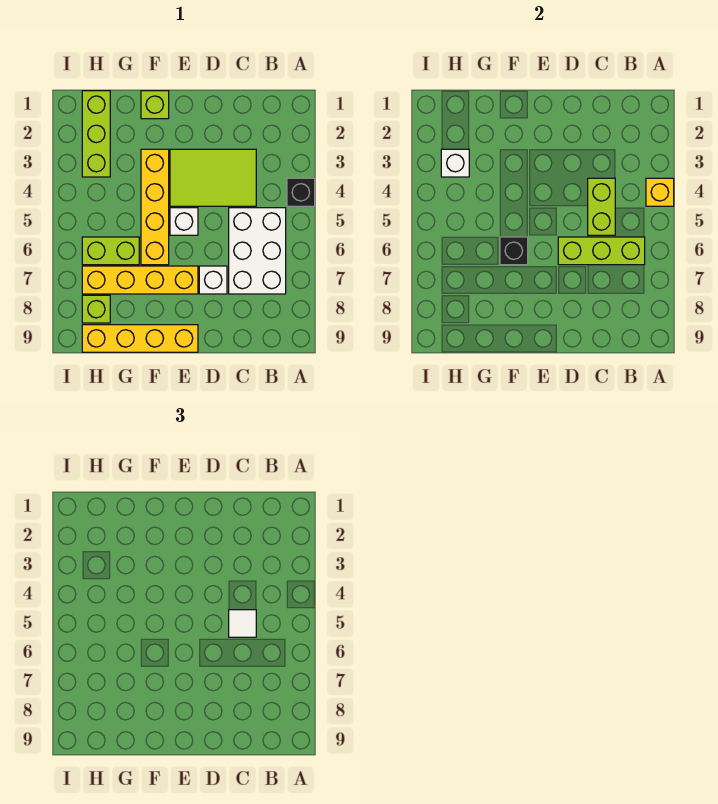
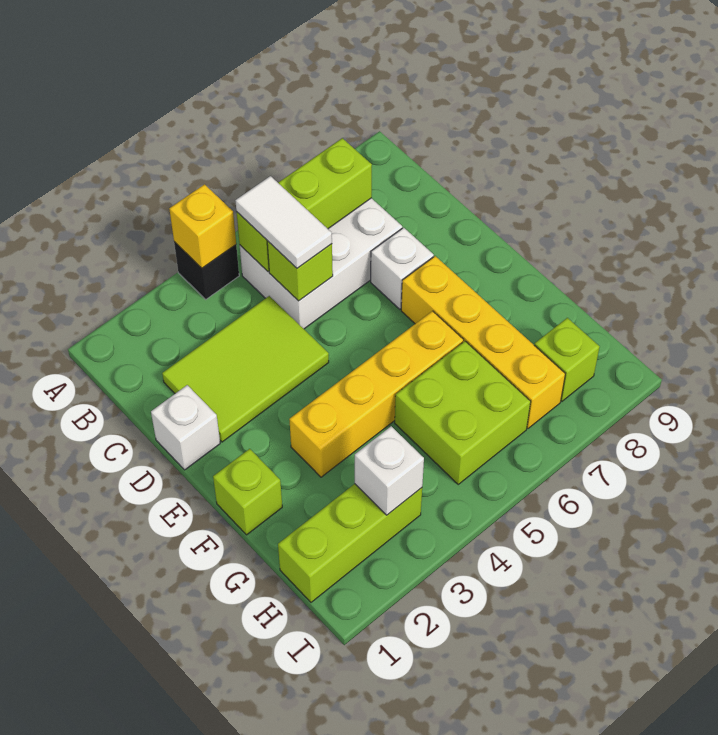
lime 1x3 brick [558,237,645,265] -> lime 1x3 brick turned to [237,138,372,271]
lime 2x3 tile [170,149,256,206] -> lime 2x3 tile turned to [162,296,329,442]
lime 1x2 brick [588,178,615,235] -> lime 1x1 brick [267,241,333,301]
white 1x1 tile [229,610,256,637] -> white 1x2 tile [235,176,332,268]
white 1x1 brick [170,208,198,235] -> white 1x1 brick moved to [151,385,220,470]
yellow 1x4 brick [82,325,198,352] -> none
black 1x1 brick [500,237,528,265] -> none
lime 1x2 brick [82,237,139,265] -> lime 2x2 brick [395,341,531,484]

